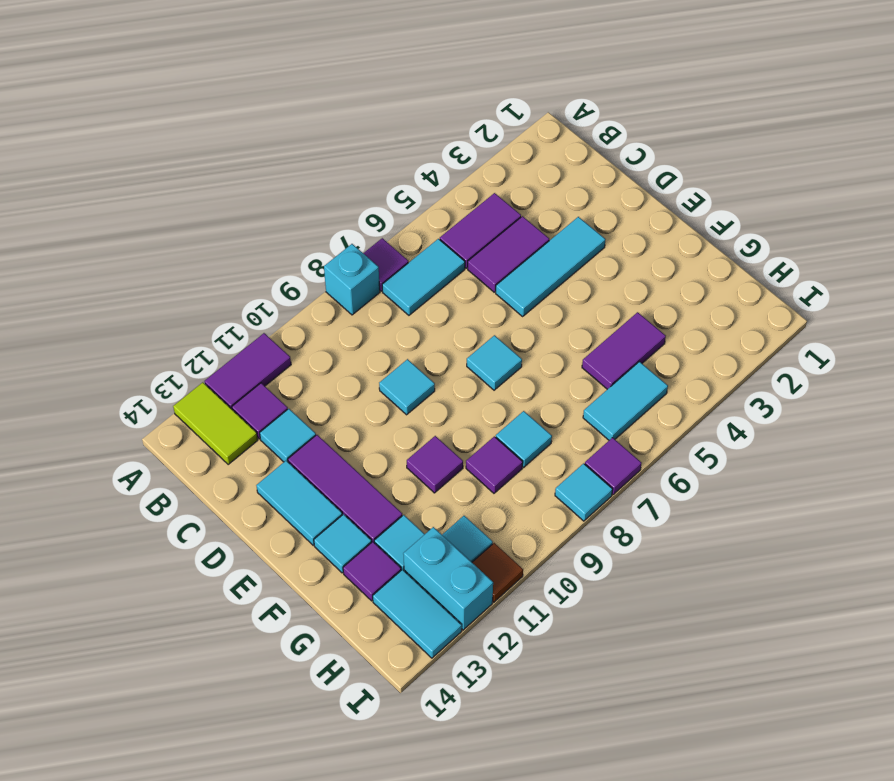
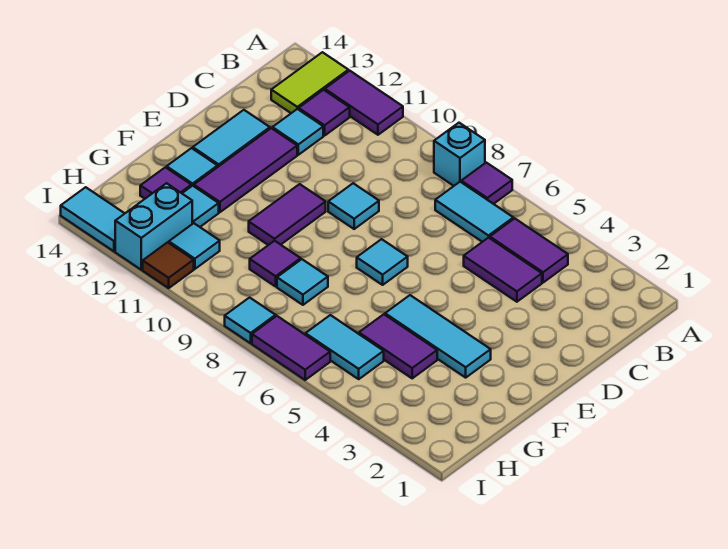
cyan 1x3 tile [496,217,606,316] -> cyan 1x3 tile moved to [385,295,491,378]
purple 1x1 tile [407,436,463,493] -> purple 1x2 tile [249,184,326,245]
cyan 1x2 tile [373,569,462,658] -> cyan 1x2 tile turned to [61,187,125,251]
purple 1x1 tile [585,438,641,495] -> purple 1x2 tile [252,316,330,380]

